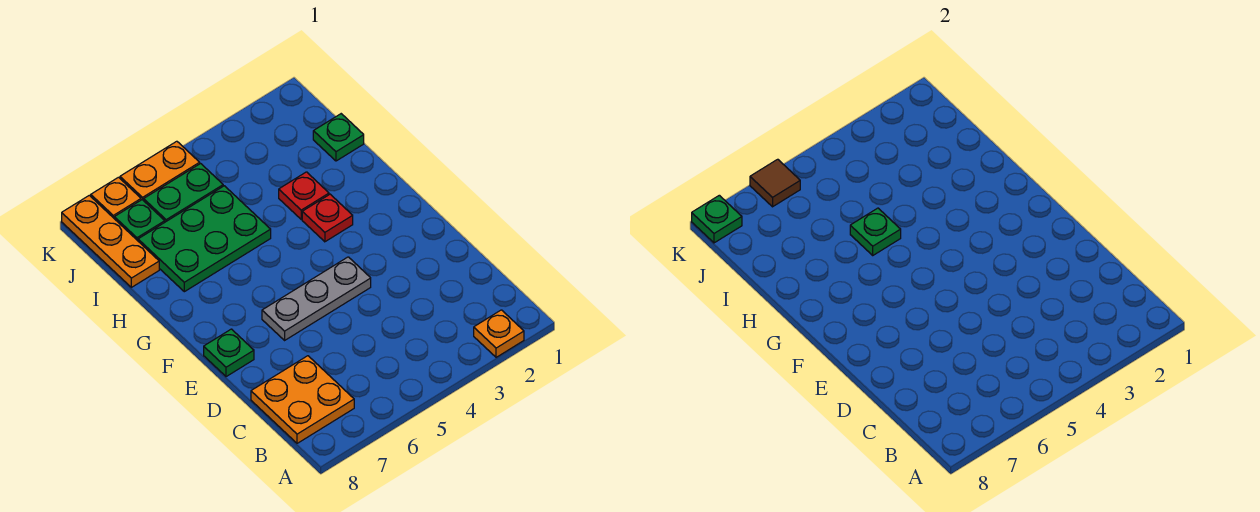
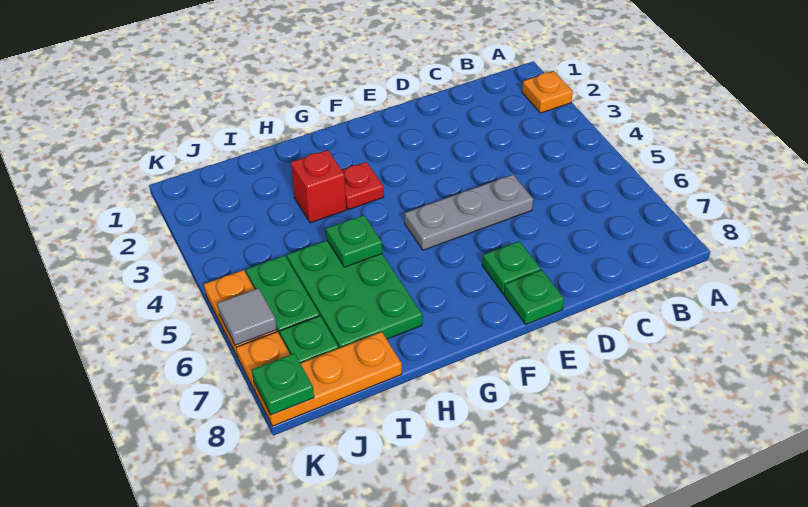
orange 2x2 plate [251,356,354,443] -> none
grey 1x3 plate [262,257,371,340] -> grey 1x3 plate turned to [405,175,533,250]
red 1x1 plate [279,172,329,219] -> red 1x1 brick [291,150,346,223]
green 1x1 plate [313,114,364,161] -> green 1x1 plate moved to [482,241,541,294]
brown 1x1 tile [750,159,800,207] -> grey 1x1 tile [218,288,277,345]

